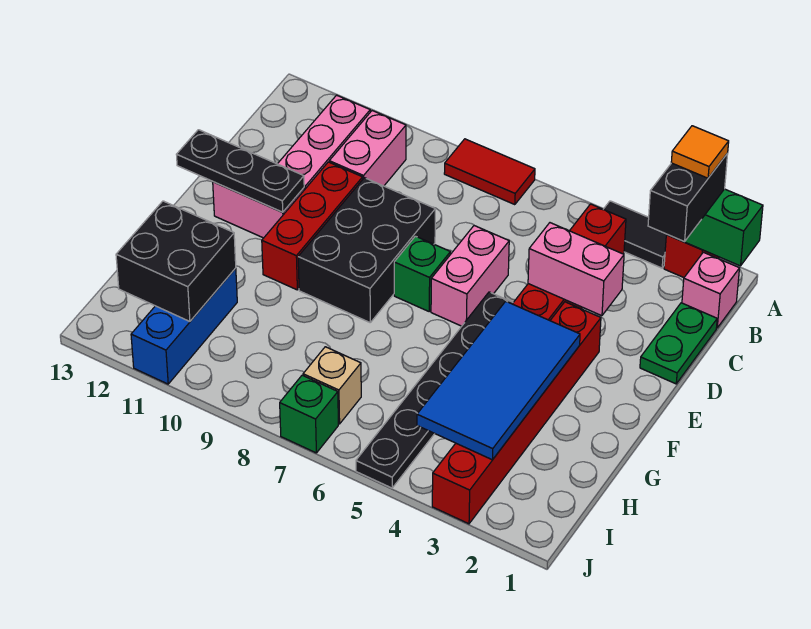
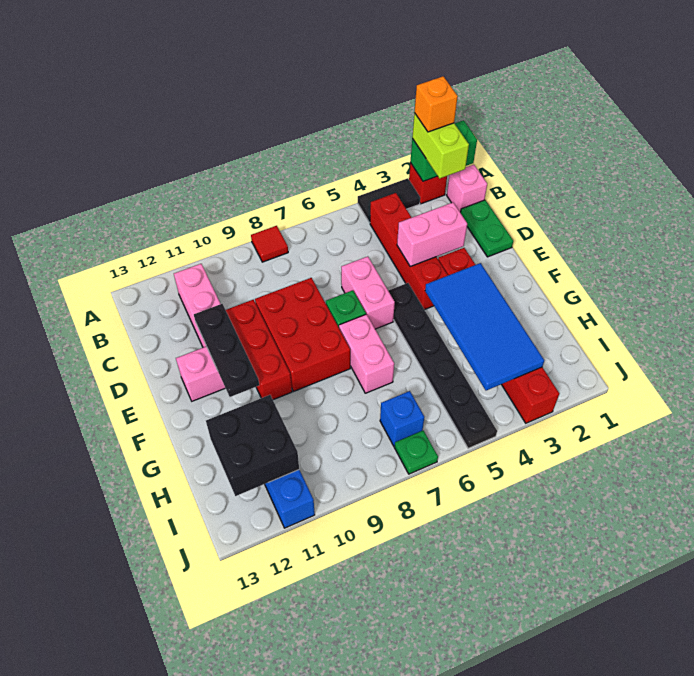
black 1x2 brick [648,153,728,242] -> lime 1x2 brick [412,113,469,179]
orange 1x1 tile [671,126,729,178] -> orange 1x1 brick [415,76,458,132]
red 1x2 tile [444,139,535,205] -> red 1x1 tile [251,226,288,262]
pink 1x2 brick [329,111,406,186] -> pink 1x2 brick moved to [339,314,394,393]
black 2x3 brick [298,178,435,322] -> red 2x3 brick [255,278,350,391]
black 1x3 plate [176,130,304,212] -> black 1x3 plate turned to [194,304,259,397]
tan 1x1 brick [303,347,361,424] -> blue 1x1 brick [380,391,424,446]
green 1x1 brick [280,375,338,453] -> green 1x1 plate [395,431,438,474]

